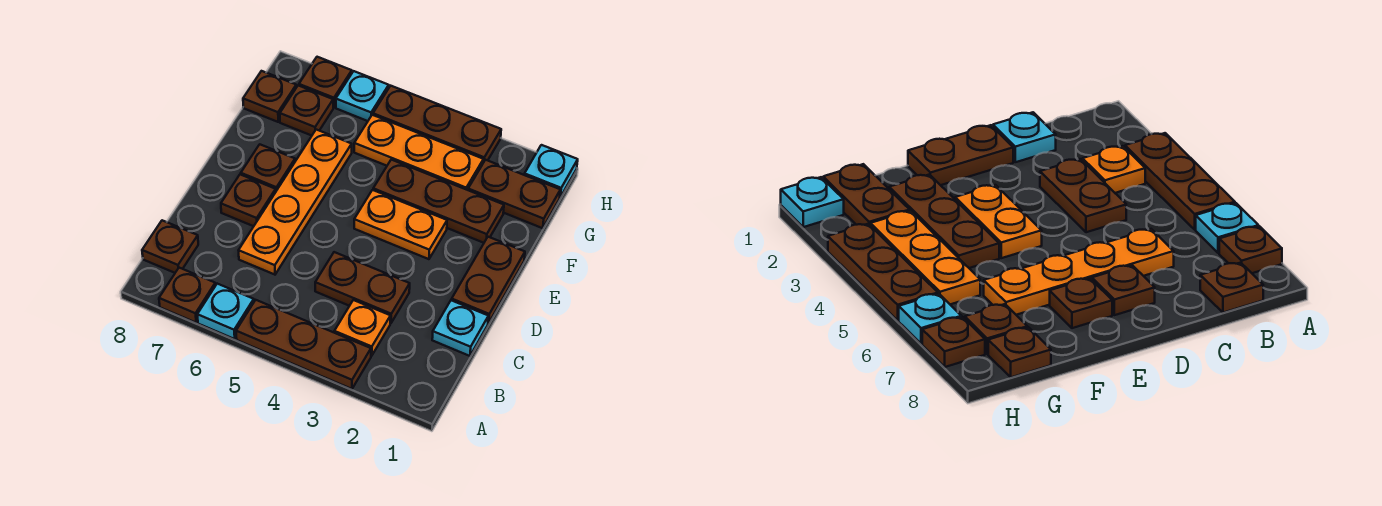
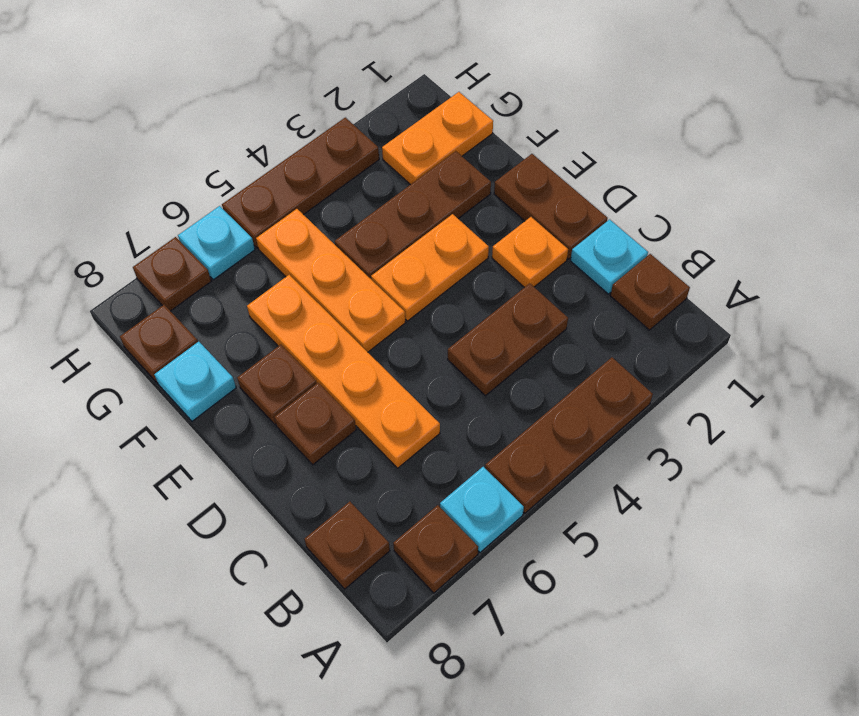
orange 1x1 plate [334,300,390,356] -> orange 1x1 plate moved to [492,217,568,287]
brown 1x2 plate [468,160,560,228] -> orange 1x2 plate [382,92,493,185]
orange 1x3 plate [354,115,483,190] -> orange 1x3 plate turned to [256,209,406,352]
brown 1x1 plate [280,85,333,136] -> brown 1x1 plate moved to [610,254,690,330]
cyan 1x1 plate [524,145,578,197] -> cyan 1x1 plate moved to [154,342,236,421]

